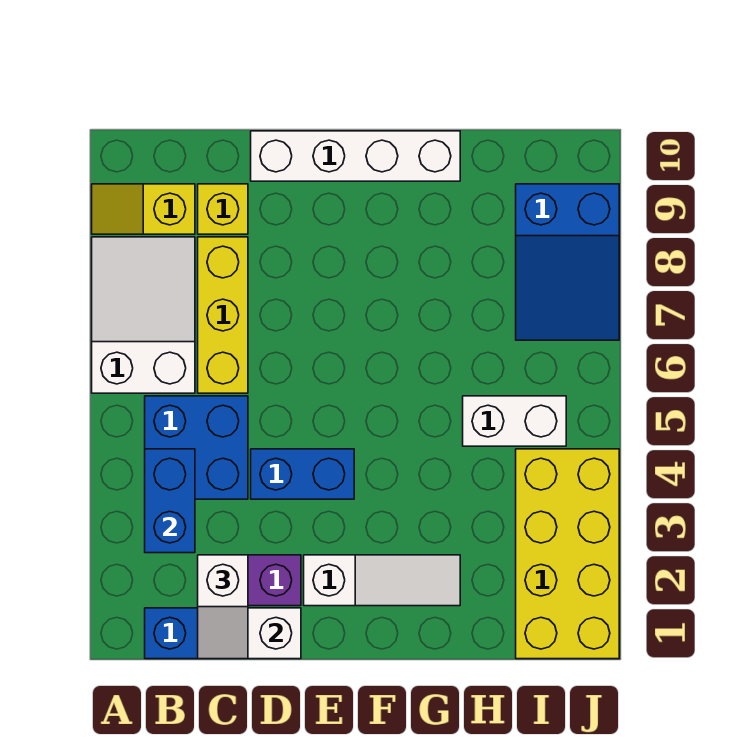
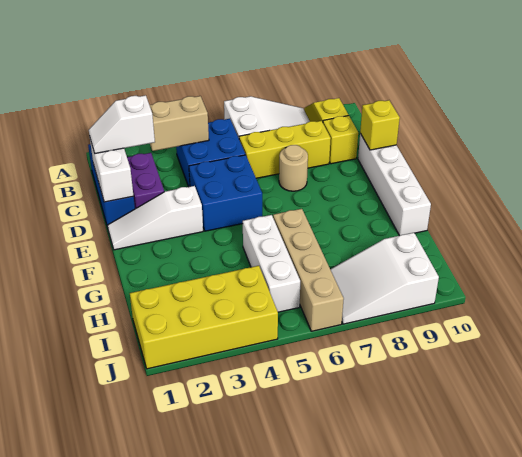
blue 1x2 brick [145,449,195,553] -> tan 1x2 brick [150,96,209,151]
blue 1x2 brick [251,449,354,499] -> blue 2x2 brick [189,155,262,231]
none -> tan 1x1 round brick [279,145,308,191]
none -> yellow 1x1 brick [360,100,400,150]
white 1x3 slope [304,555,460,606] -> white 1x3 slope turned to [107,186,203,250]
none -> tan 1x4 brick [273,209,344,331]
white 1x2 brick [463,396,566,446] -> white 1x3 brick [243,215,300,312]
blue 2x3 slope [516,184,619,340] -> white 2x3 slope [330,233,439,324]

